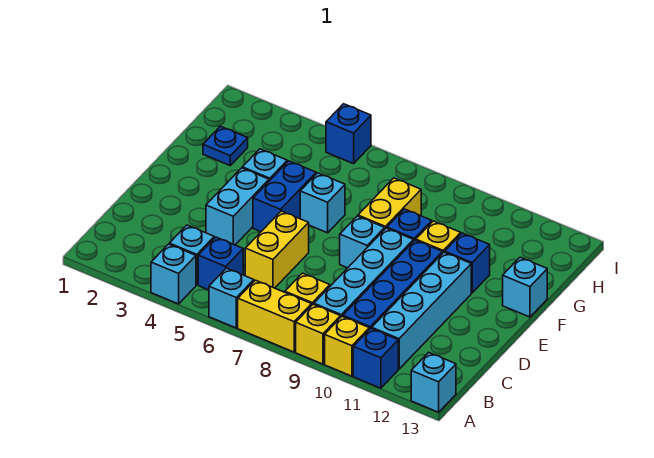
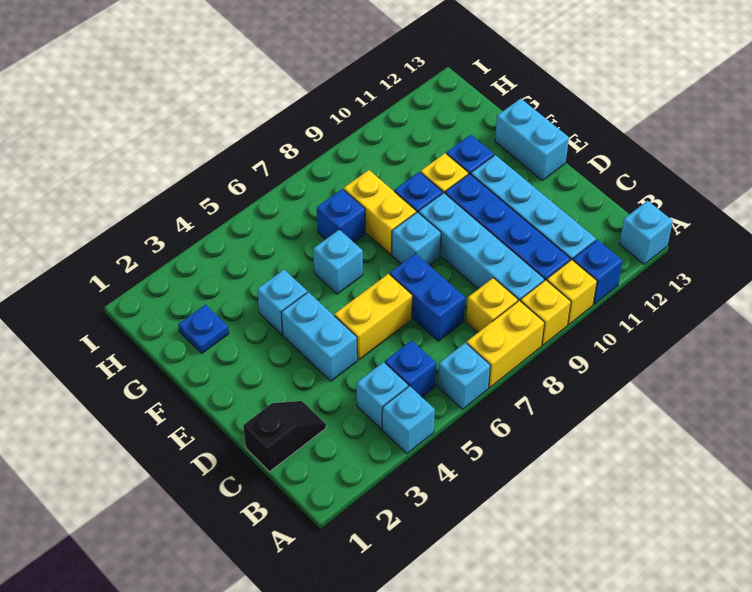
none -> black 1x2 slope [243,401,326,472]
yellow 1x2 brick [245,211,309,288] -> yellow 1x2 brick turned to [334,274,412,360]
blue 1x2 brick [253,161,316,232] -> blue 1x2 brick moved to [390,253,465,341]
cyan 1x1 brick [503,257,547,317] -> cyan 1x2 brick [495,99,569,180]
blue 1x1 brick [326,104,371,164] -> blue 1x1 brick moved to [317,189,365,242]

